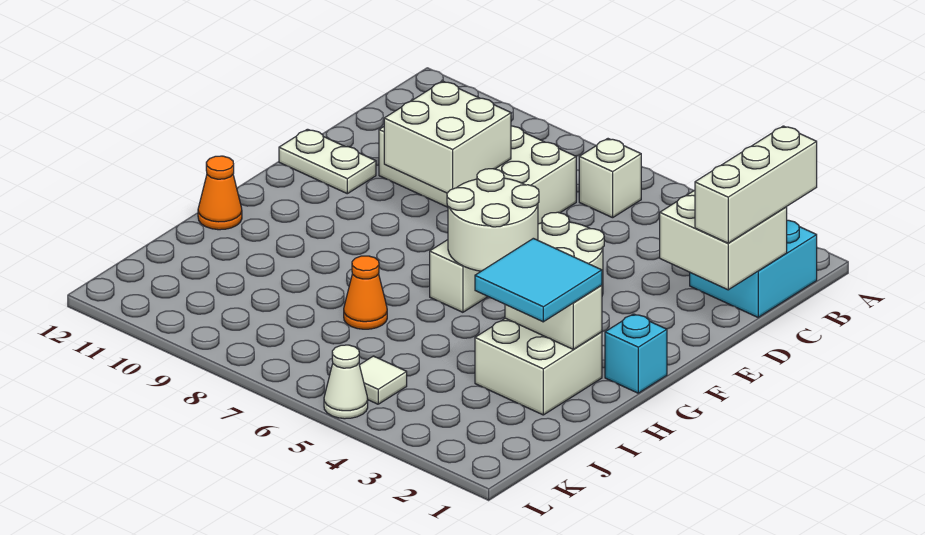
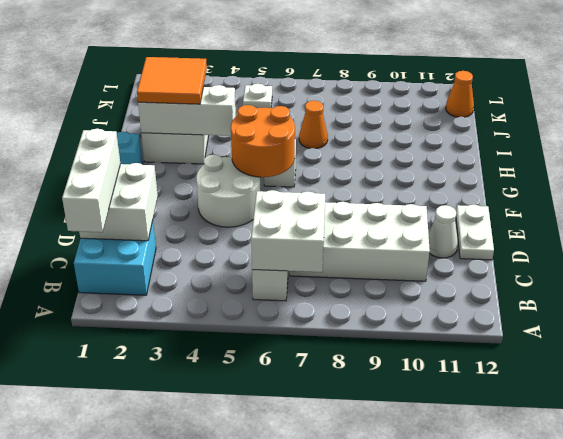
white 2x2 brick [384,81,511,193] -> white 2x2 brick moved to [251,190,325,272]
white 1x2 plate [279,129,376,194] -> white 1x2 plate turned to [456,205,494,260]
white 2x2 round brick [447,169,539,271] -> orange 2x2 round brick [231,105,295,177]
white 1x2 brick [505,285,602,350] -> white 1x3 brick [138,85,236,136]
cyan 2x2 tile [475,238,602,322] -> orange 2x2 tile [137,57,207,104]
orange 1x1 cone [198,156,242,230] -> orange 1x1 cone moved to [446,71,474,117]
white 1x1 tile [360,356,407,404] -> white 1x1 plate [243,84,272,108]
white 1x1 cone [324,345,368,419] -> white 1x1 cone moved to [428,205,458,258]

